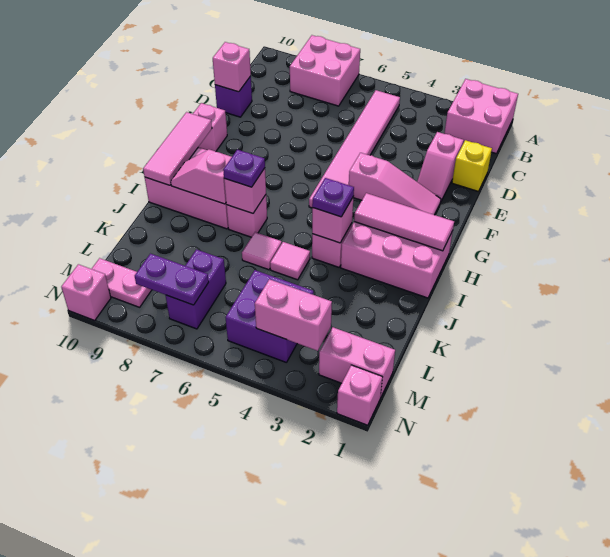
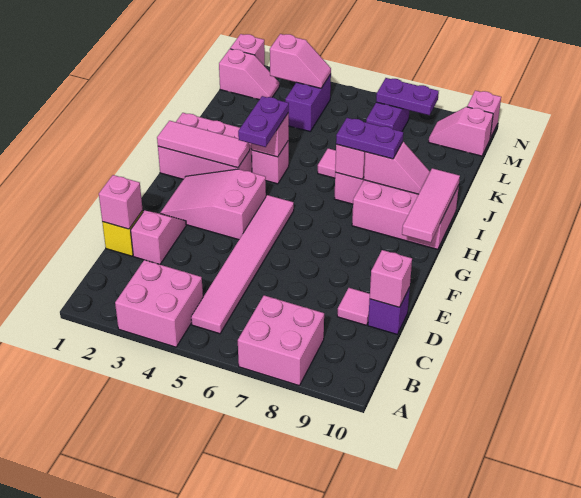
pink 2x2 brick [444,79,518,154] -> pink 2x2 brick moved to [115,260,203,347]
pink 1x3 slope [349,153,441,215] -> pink 2x3 slope [160,169,266,240]
pink 1x1 brick [193,103,227,151] -> pink 1x1 brick moved to [99,175,143,229]
purple 1x1 plate [312,178,354,217] -> purple 1x2 plate [238,96,289,147]
purple 1x1 plate [223,150,265,187] -> purple 1x2 plate [336,118,403,159]
pink 1x1 tile [270,242,310,280] -> pink 1x1 tile moved to [337,288,370,325]
purple 2x2 brick [225,270,314,363] -> purple 1x2 brick [285,74,331,132]
pink 1x2 brick [319,327,395,398] -> pink 1x2 slope [219,49,279,100]
pink 1x2 brick [255,279,332,351] -> pink 1x2 slope [270,34,331,88]
pink 1x2 plate [92,258,152,307] -> pink 1x2 slope [429,107,493,156]

